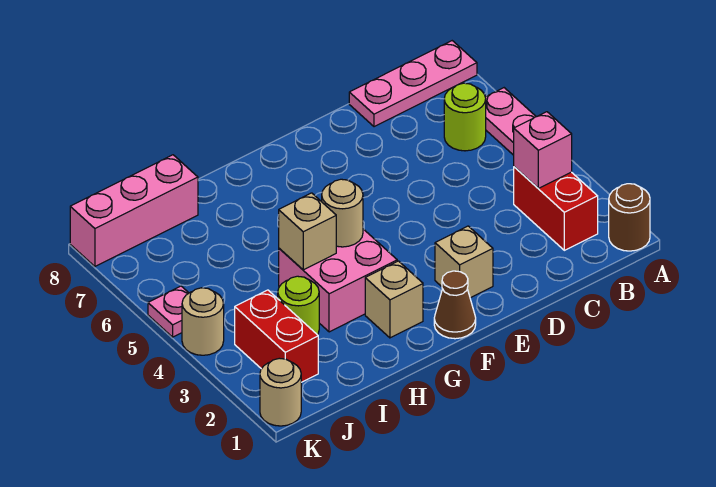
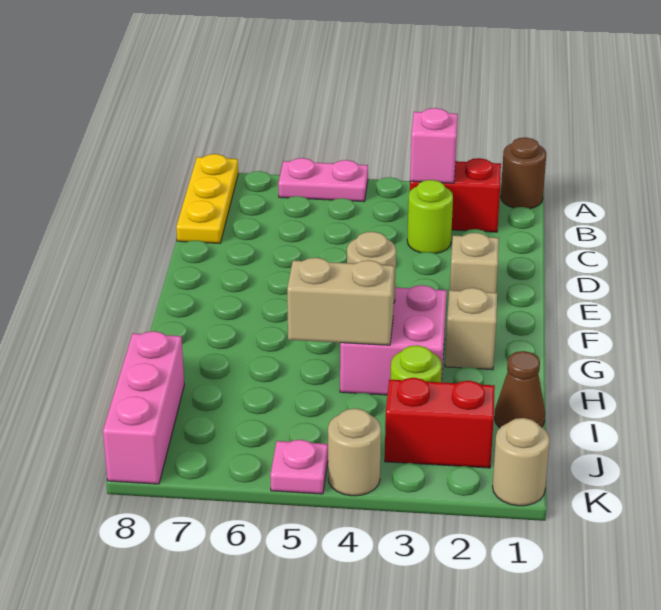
pink 1x3 plate [349,41,477,127] -> yellow 1x3 plate [176,154,238,243]
lime 1x1 round brick [444,83,486,151] -> lime 1x1 round brick moved to [407,180,453,254]
brown 1x1 cone [434,271,476,339] -> brown 1x1 cone moved to [494,351,545,428]
tan 1x1 brick [279,193,336,270] -> tan 1x2 brick [287,258,395,345]

